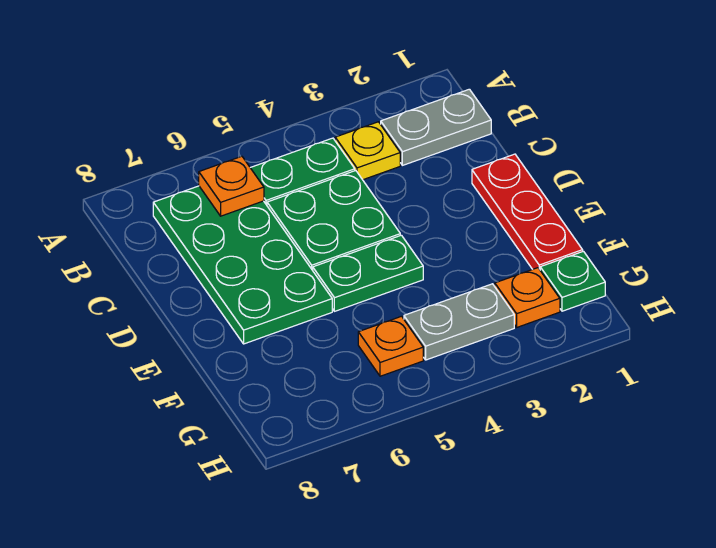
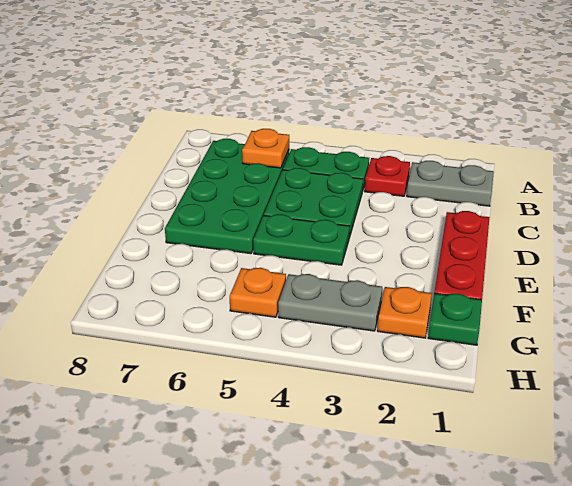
yellow 1x1 plate [335,122,400,180] -> red 1x1 plate [365,156,410,196]

